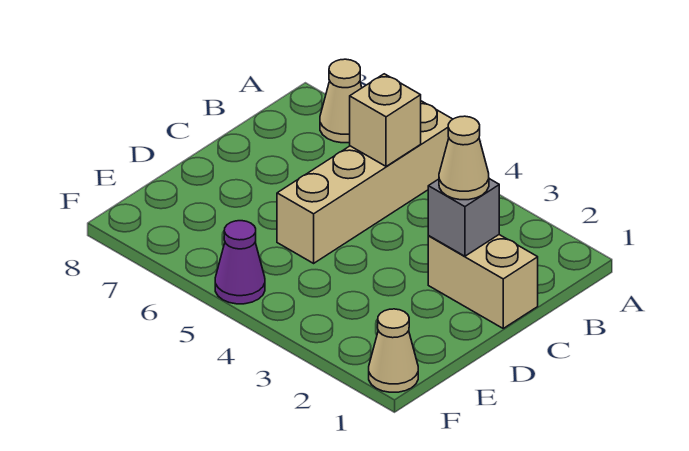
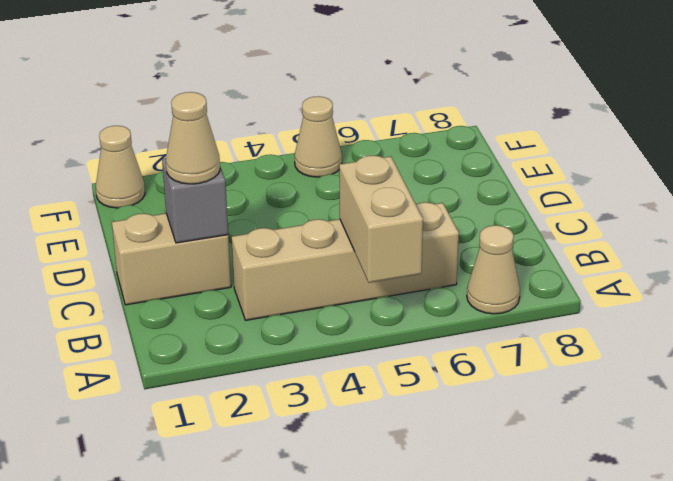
tan 1x4 brick [277,101,453,263] -> tan 1x4 brick turned to [232,202,459,320]
tan 1x1 brick [350,74,421,166] -> tan 1x2 brick [339,155,423,283]
purple 1x1 cone [215,221,265,304] -> tan 1x1 cone [295,96,342,177]

